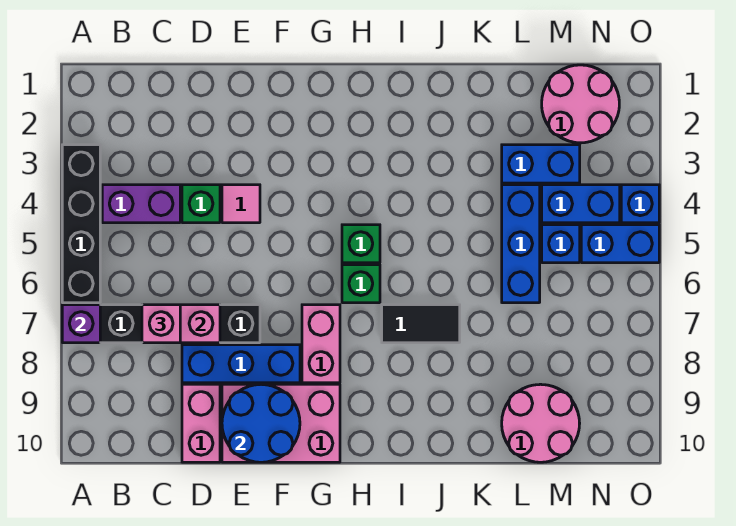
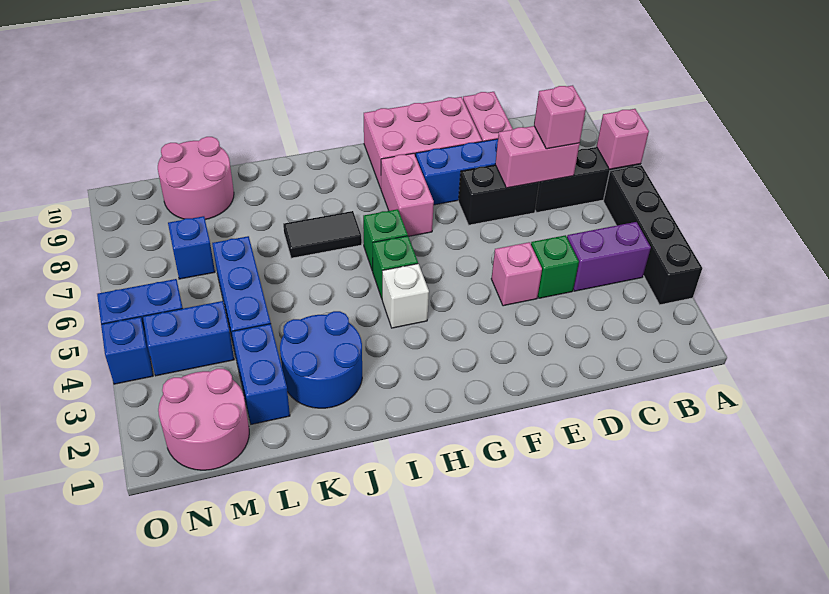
purple 1x1 brick [62,305,100,343] -> pink 1x1 brick [597,109,649,169]
pink 1x1 tile [222,185,260,223] -> pink 1x1 brick [491,242,542,306]
blue 2x2 round brick [222,384,300,462] -> blue 2x2 round brick moved to [280,311,362,408]
none -> white 1x1 brick [382,264,429,328]
blue 1x2 brick [502,145,580,183] -> blue 1x2 brick turned to [232,324,290,424]
blue 1x1 brick [542,225,580,263] -> blue 1x1 brick moved to [168,216,215,279]

